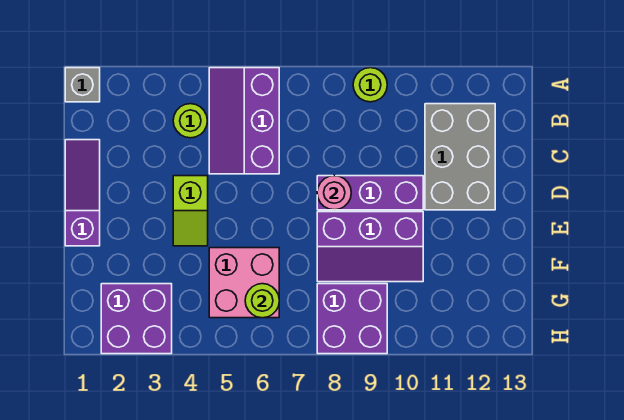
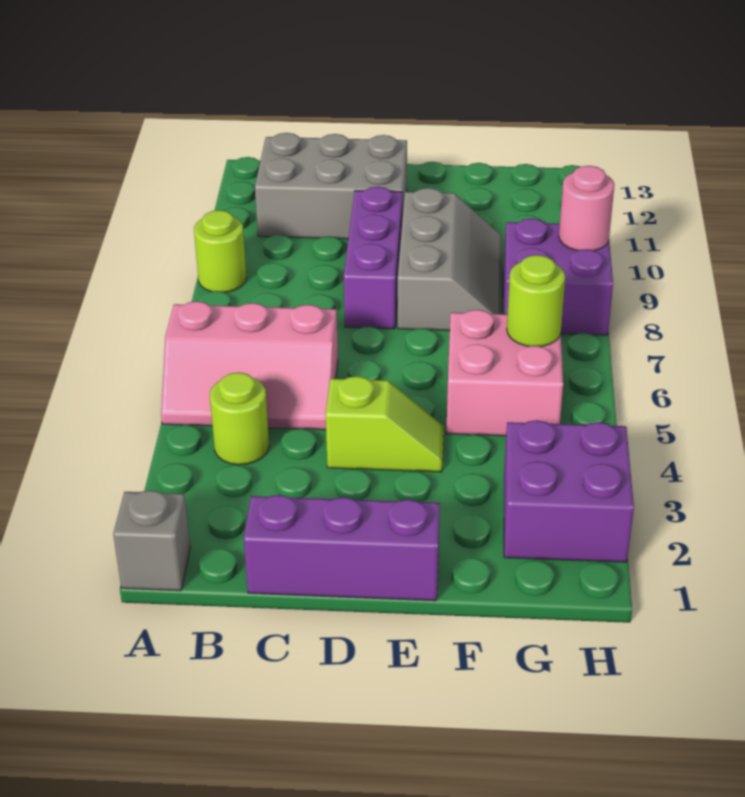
purple 2x3 slope [209,68,279,174] -> pink 2x3 slope [161,301,338,430]
purple 1x3 slope [65,140,100,246] -> purple 1x3 brick [244,495,440,601]
pink 1x1 round brick [317,176,351,210] -> pink 1x1 round brick moved to [559,166,615,251]
purple 2x3 slope [317,212,423,282] -> grey 2x3 slope [398,188,502,331]

